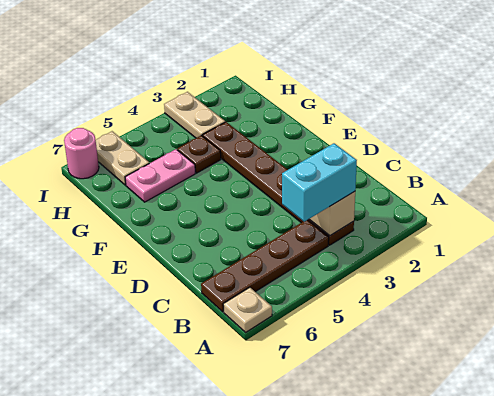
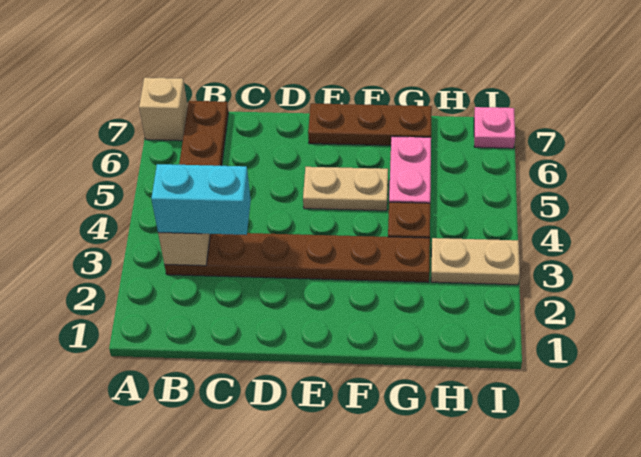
tan 1x1 plate [223,287,272,332] -> tan 1x1 brick [139,78,188,141]
cyan 1x2 brick [282,143,357,222] -> cyan 1x2 brick turned to [151,164,251,235]
none -> brown 1x3 plate [308,104,432,145]
tan 1x2 plate [96,131,149,185] -> tan 1x2 plate moved to [303,167,388,211]
pink 1x1 round brick [64,128,99,179] -> pink 1x1 plate [474,107,515,148]

